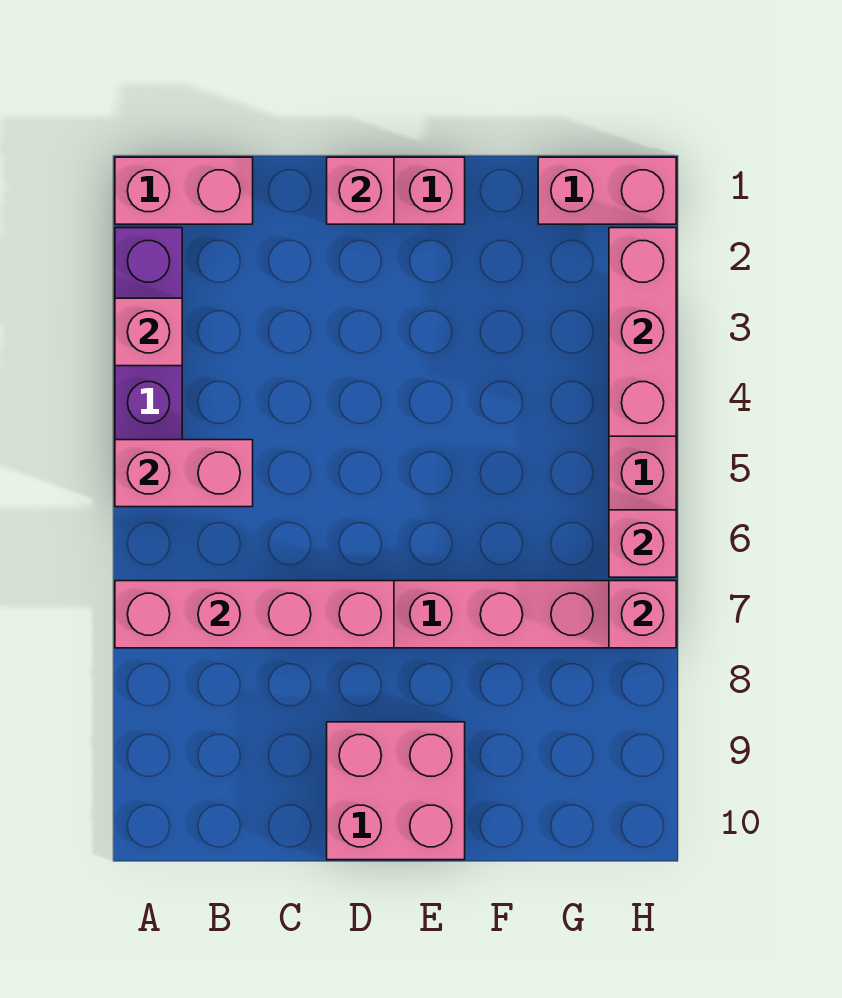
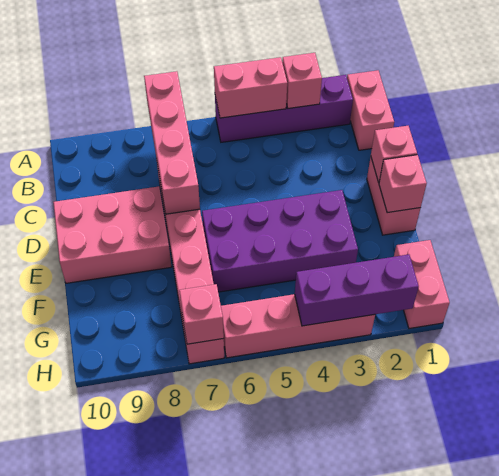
pink 1x2 brick [115,440,253,507] -> pink 1x2 brick turned to [214,57,287,118]
pink 2x2 brick [327,722,465,860] -> pink 2x3 brick [53,186,171,283]
none -> purple 2x4 brick [202,190,358,292]
pink 1x3 brick [609,228,676,436] -> purple 1x3 brick [295,255,419,326]
pink 1x1 brick [609,510,676,577] -> pink 1x1 brick moved to [379,155,427,213]

